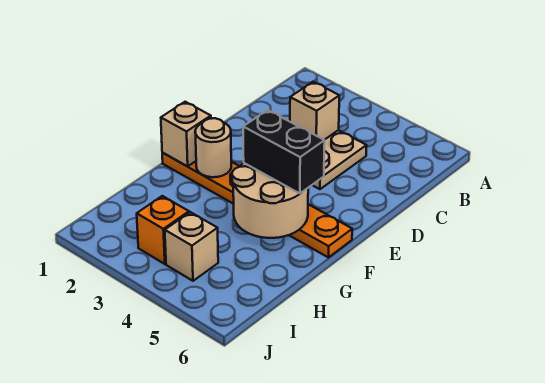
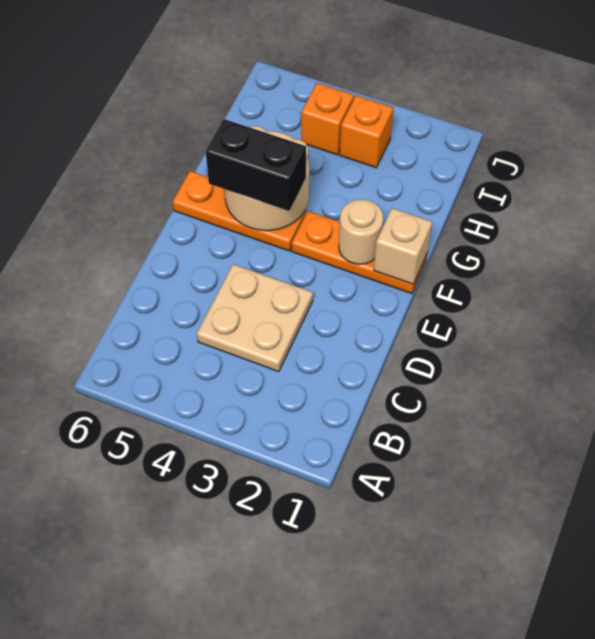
tan 1x1 brick [290,82,339,140] -> none
tan 1x1 brick [165,212,218,281] -> orange 1x1 brick [301,83,354,155]

